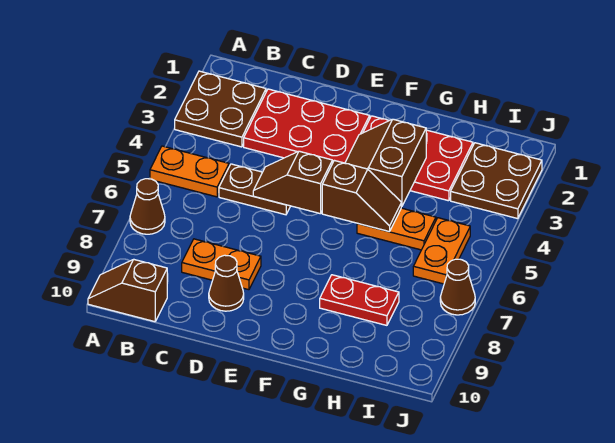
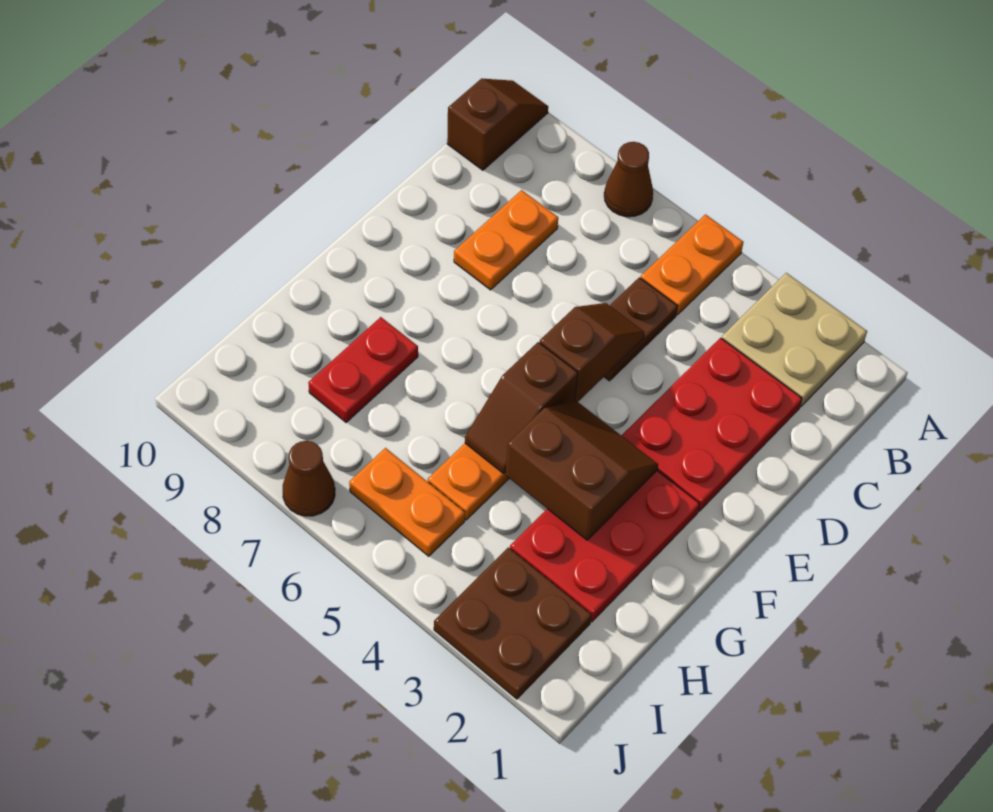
brown 2x2 plate [175,71,266,147] -> tan 2x2 plate [722,273,867,407]
brown 1x1 cone [209,255,244,311] -> none

